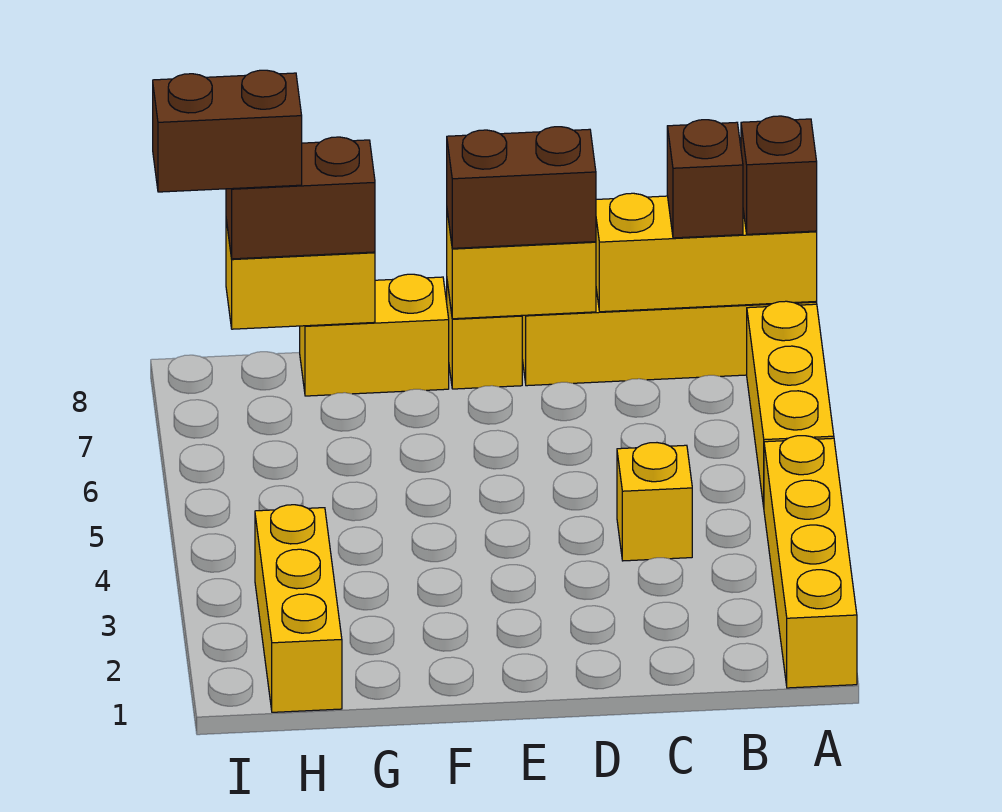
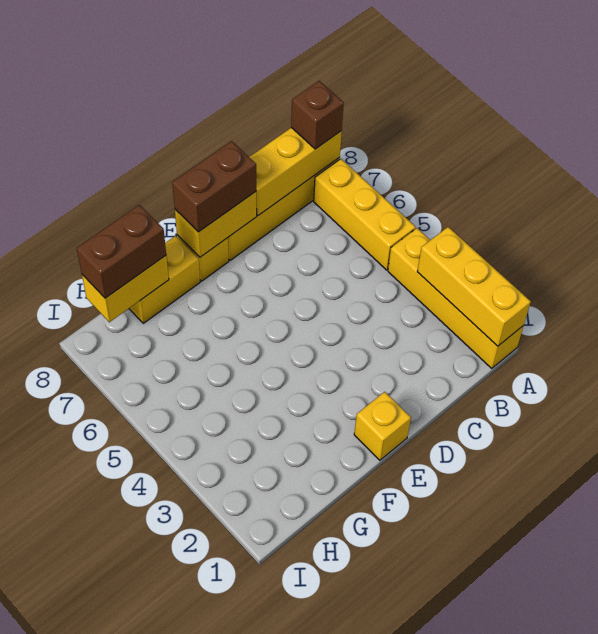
brown 1x1 brick [667,120,743,238] -> none
yellow 1x1 brick [617,443,692,561] -> yellow 1x1 brick moved to [354,392,411,460]
yellow 1x3 brick [255,505,342,712] -> yellow 1x3 brick moved to [417,227,531,346]
brown 1x2 brick [153,70,302,192] -> none

